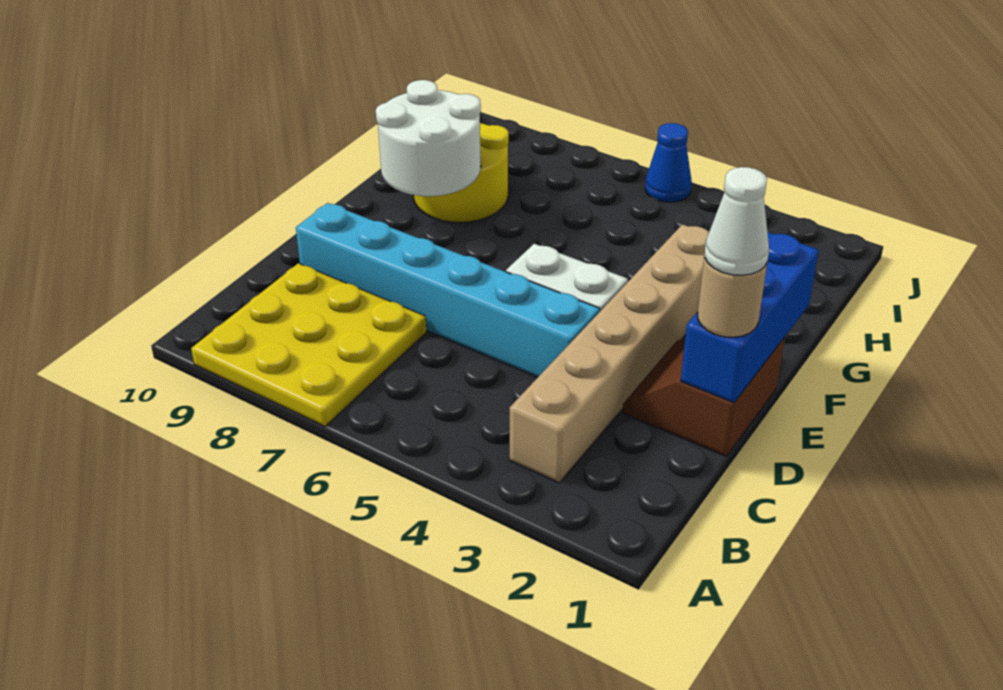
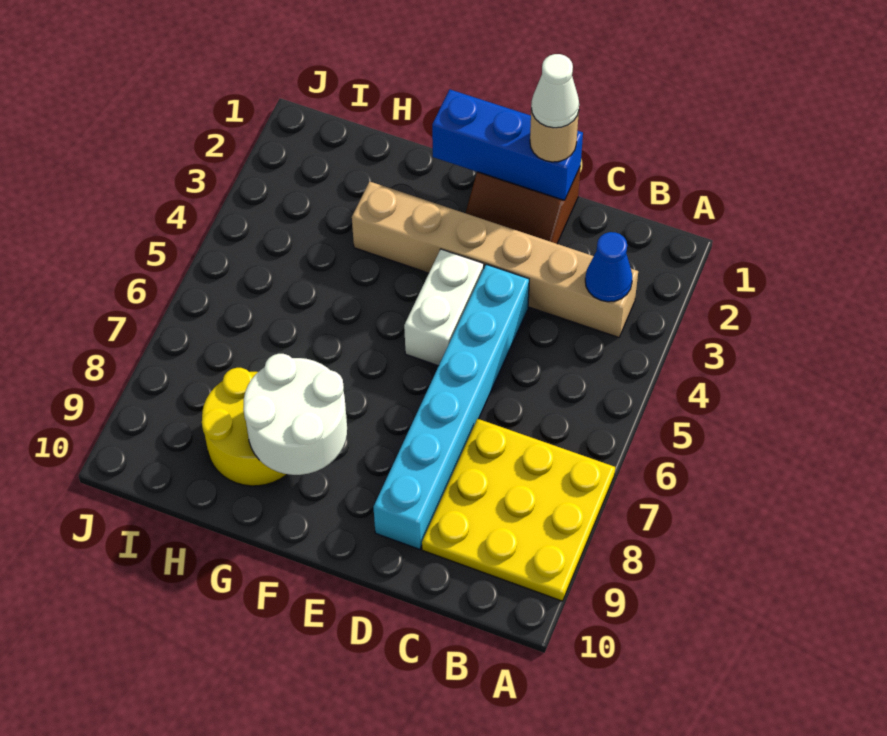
blue 1x1 cone [645,123,692,202] -> blue 1x1 cone moved to [585,232,633,302]

